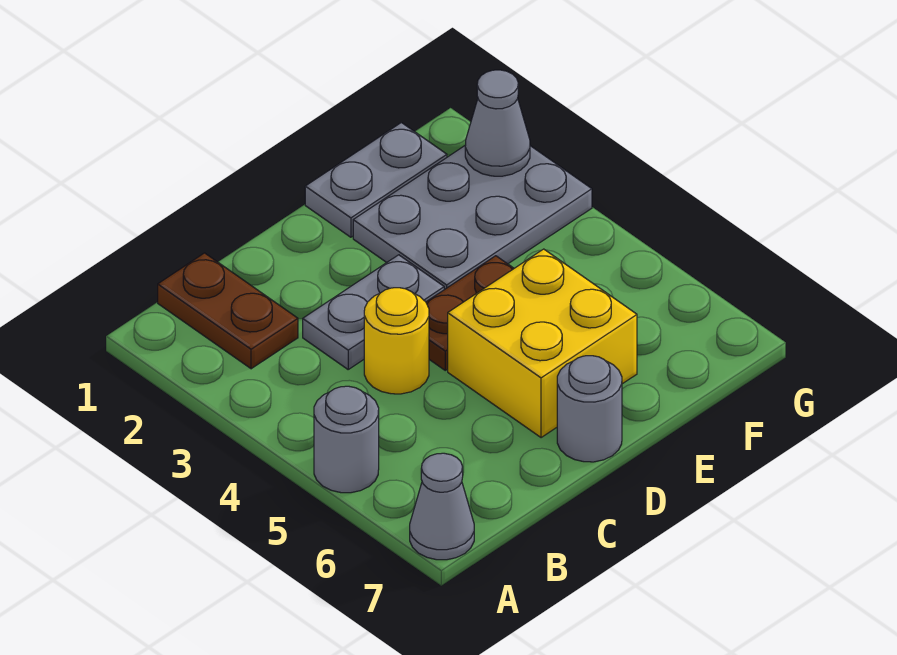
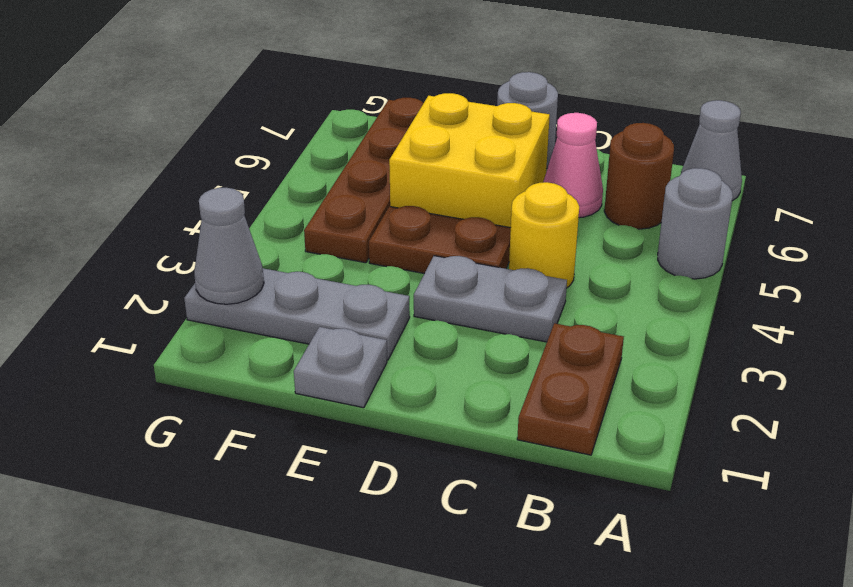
none -> brown 1x1 round brick [604,123,674,229]
none -> pink 1x1 cone [543,113,603,218]
grey 1x2 plate [305,123,447,237] -> grey 1x1 plate [294,327,387,408]
grey 2x3 plate [353,145,592,290] -> grey 1x3 plate [184,268,410,360]
none -> brown 1x4 plate [304,98,423,263]

